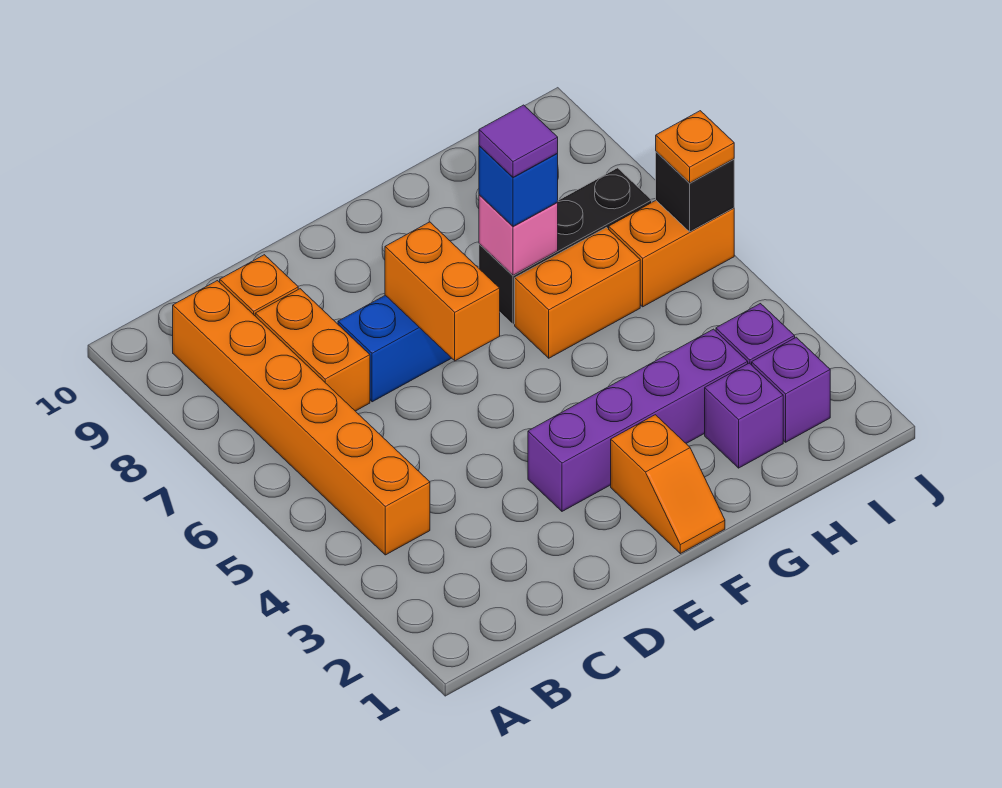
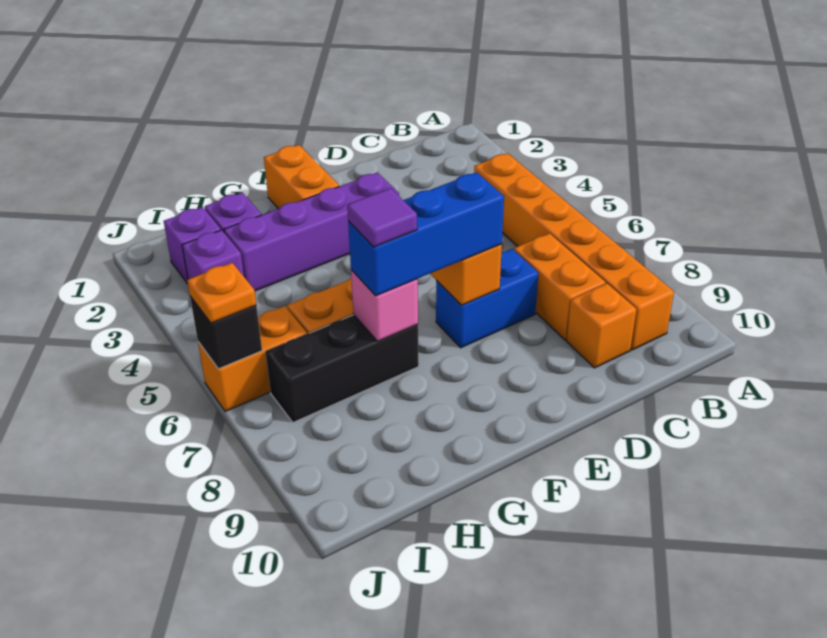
orange 1x2 slope [611,415,725,554] -> orange 1x2 brick [264,145,339,209]
blue 1x1 brick [479,146,558,226] -> blue 1x3 brick [348,172,504,296]

